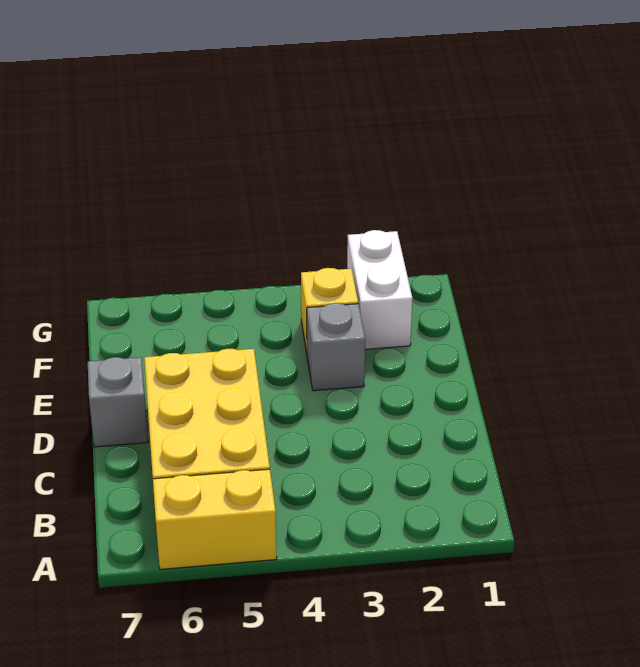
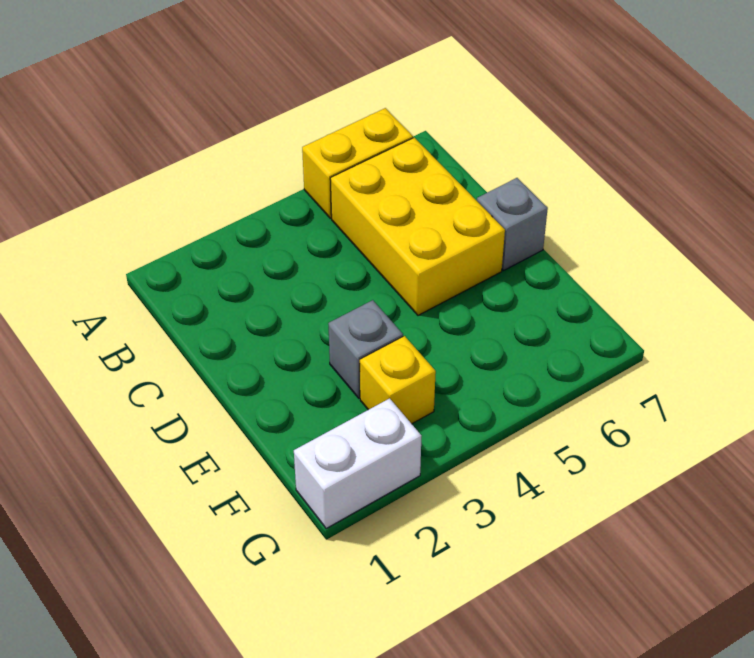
white 1x2 brick [347,230,412,349] -> white 1x2 brick turned to [294,398,421,529]

